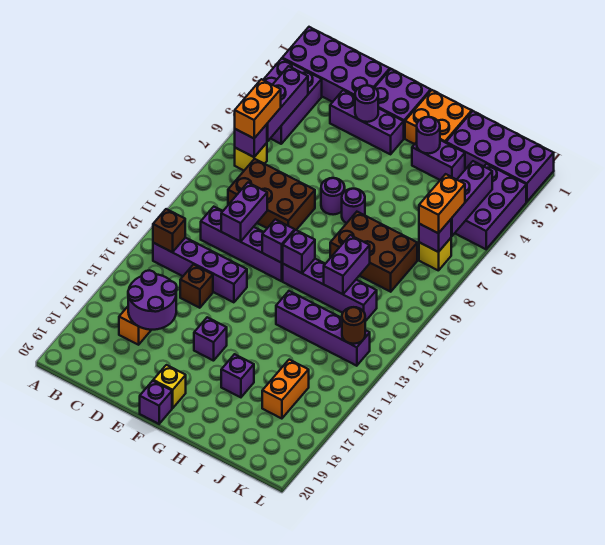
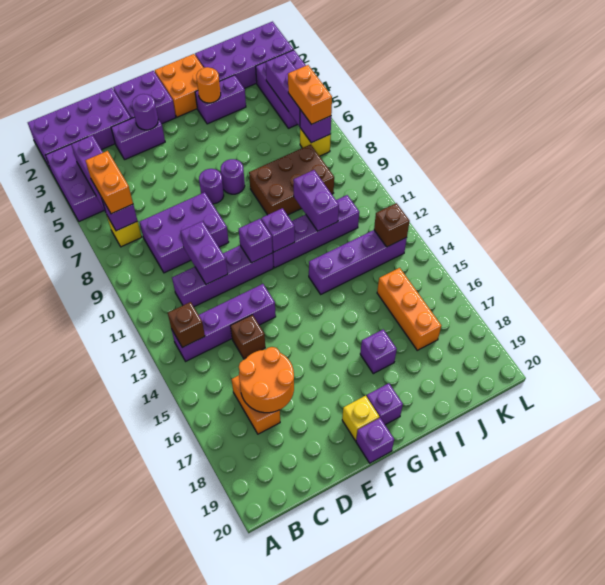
brown 2x3 brick [228,159,315,230] -> purple 2x3 brick [140,192,229,273]
purple 2x2 round brick [128,270,177,330] -> orange 2x2 round brick [239,347,294,413]
purple 1x3 brick [330,90,404,154] -> purple 1x2 brick [111,117,165,160]
purple 1x1 brick [194,317,227,361] -> purple 1x1 brick moved to [367,383,403,425]
purple 1x1 round brick [417,117,440,154] -> orange 1x1 round brick [196,67,221,103]
orange 1x2 brick [262,360,309,419] -> orange 1x3 brick [377,268,441,350]
brown 1x1 round brick [342,307,365,344] -> brown 1x1 brick [374,203,410,247]

